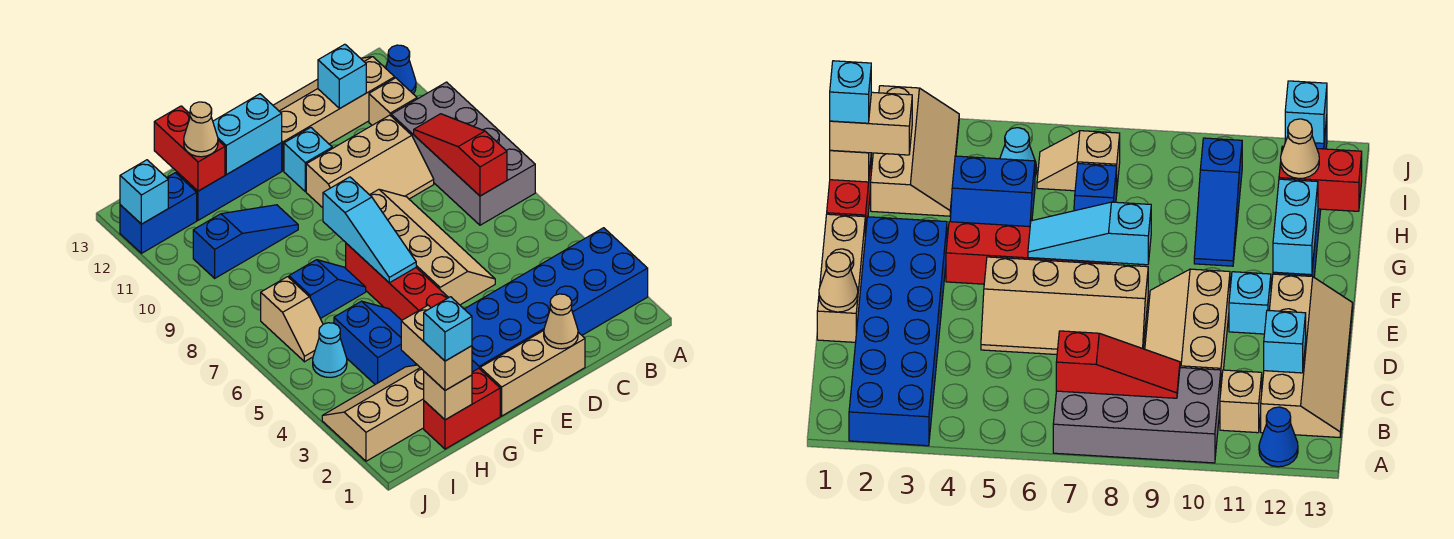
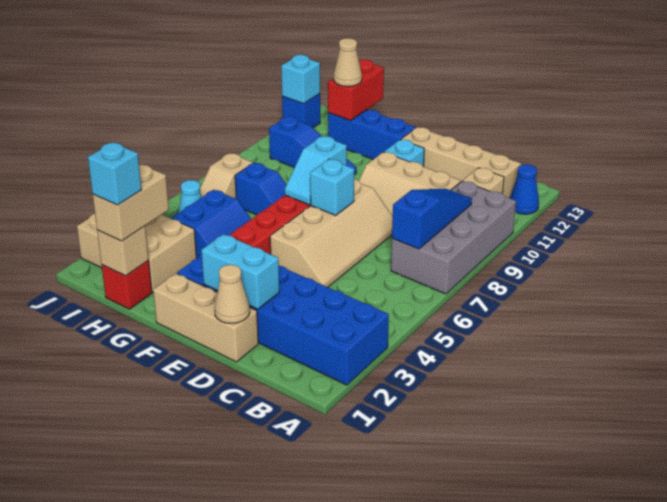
red 1x3 slope [414,114,507,196] -> blue 1x3 slope [392,188,472,249]
cyan 1x1 brick [318,44,366,108] -> cyan 1x1 brick moved to [310,159,354,215]
cyan 1x3 slope [323,177,416,283] -> cyan 1x2 slope [285,136,347,205]
cyan 1x2 brick [213,94,282,175] -> cyan 1x2 brick moved to [201,234,279,309]
red 1x2 brick [424,368,500,449] -> red 1x1 brick [102,261,152,309]
tan 2x3 slope [322,365,424,461] -> tan 2x3 brick [77,214,197,292]
blue 1x2 brick [120,173,197,253] -> blue 1x1 brick [282,94,320,128]

